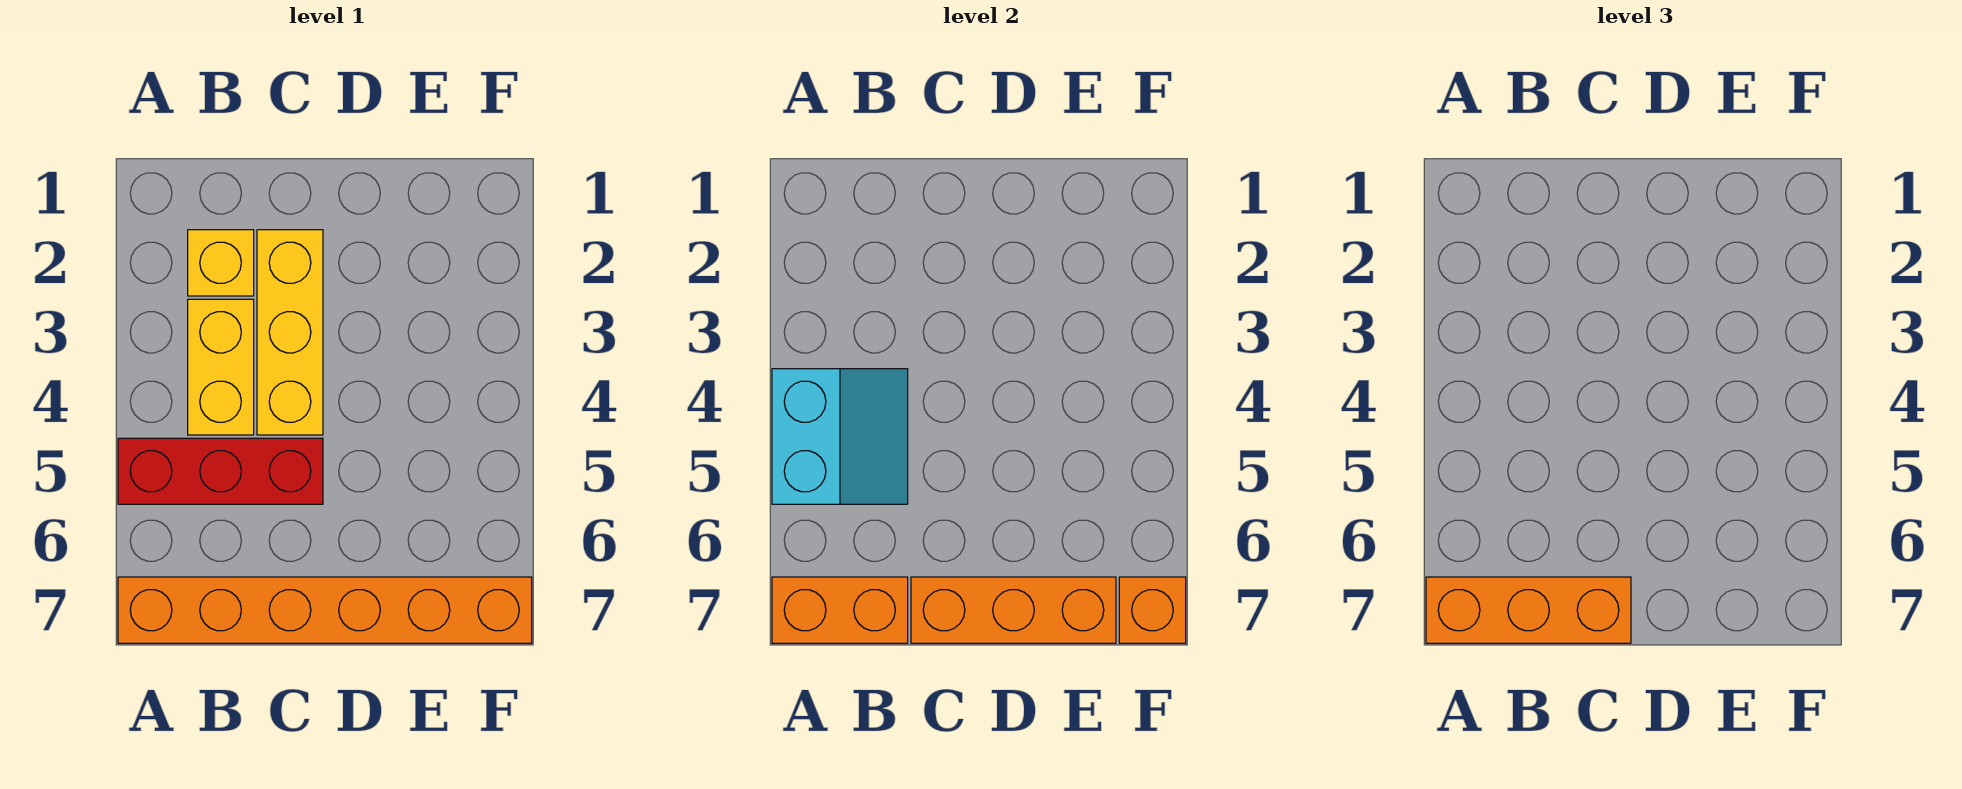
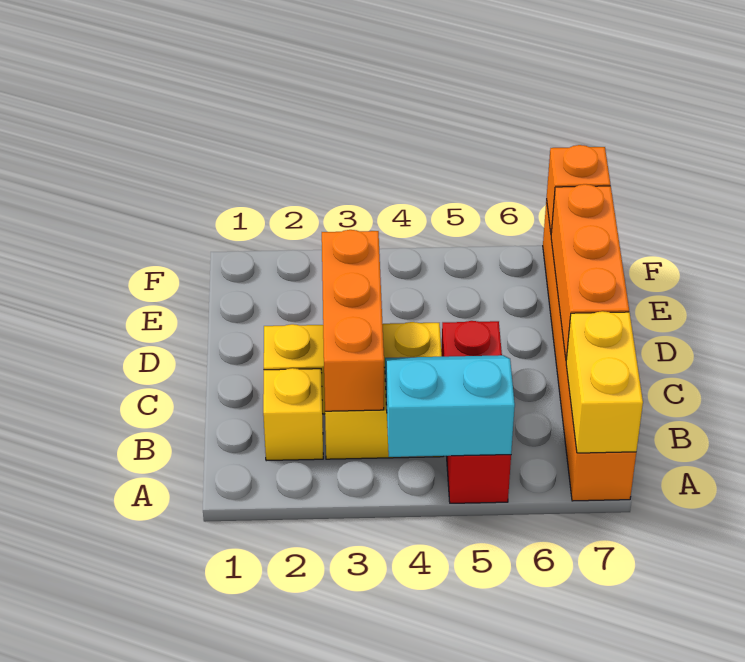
orange 1x2 brick [772,577,908,643] -> yellow 1x2 brick [566,311,643,453]
orange 1x3 brick [1426,577,1631,643] -> orange 1x3 brick moved to [322,230,384,411]

